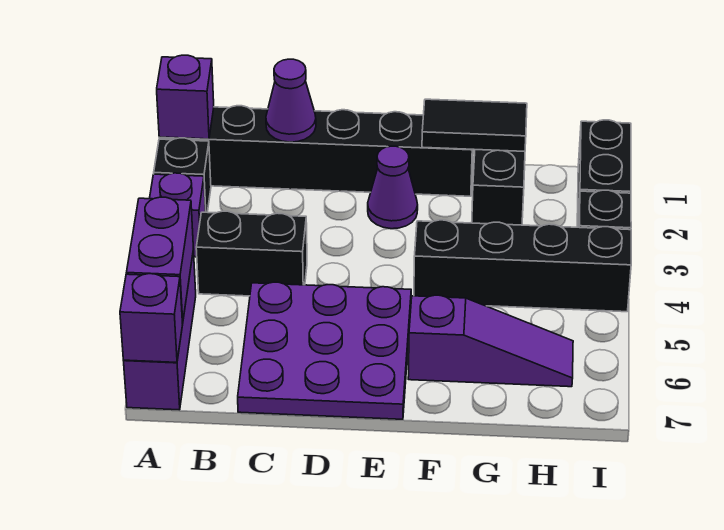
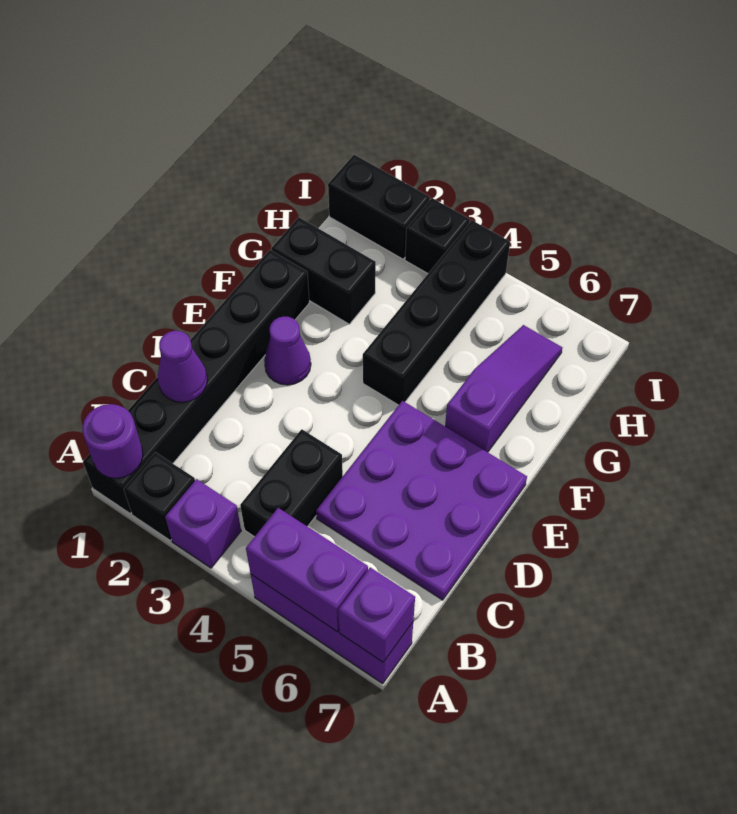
purple 1x1 brick [157,55,214,139] -> purple 1x1 round brick [82,404,143,478]
black 1x2 tile [422,99,527,151] -> none

